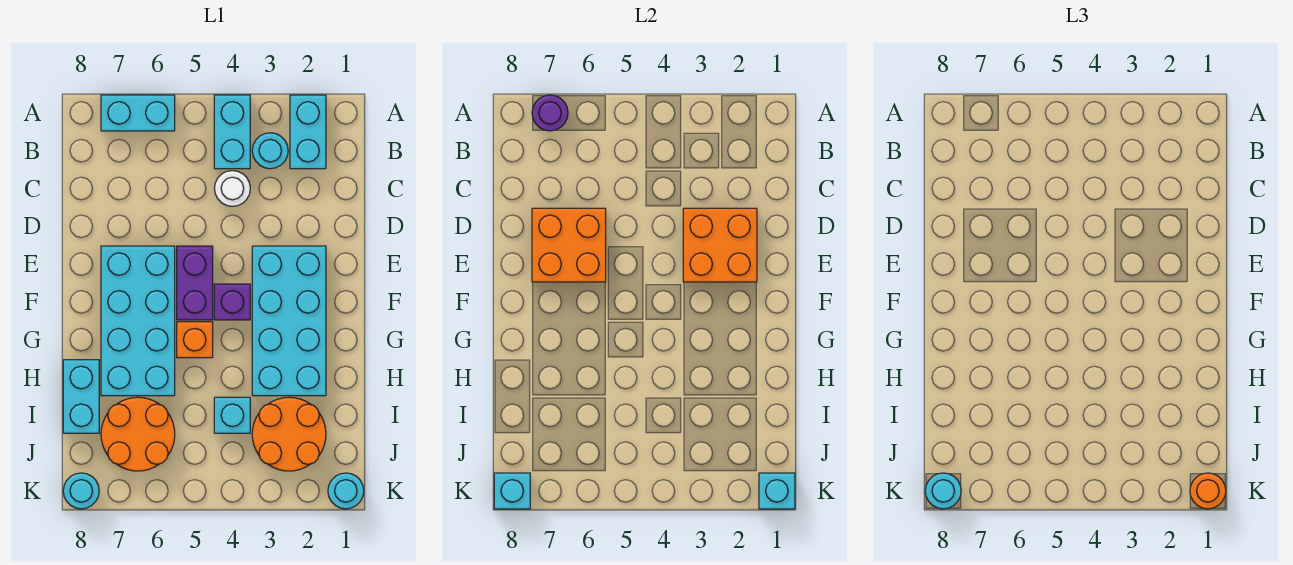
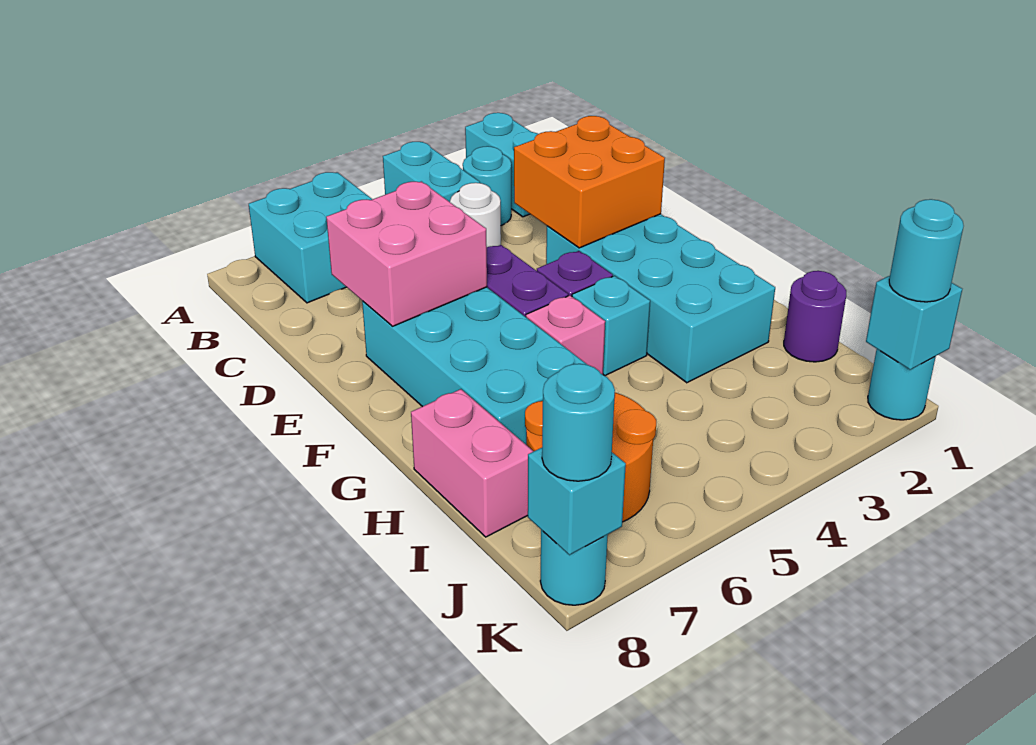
cyan 1x2 brick [101,95,175,131] -> cyan 2x2 brick [249,172,372,303]
purple 1x1 round brick [532,95,568,131] -> purple 1x1 round brick moved to [784,271,846,362]
orange 2x2 brick [532,208,606,282] -> pink 2x2 brick [326,181,487,326]
orange 1x1 brick [177,322,213,358] -> pink 1x1 brick [526,295,605,375]
cyan 1x2 brick [63,360,99,433] -> pink 1x2 brick [411,389,533,537]
orange 2x2 round brick [252,397,326,471] -> none
cyan 1x1 brick [214,397,250,433] -> cyan 1x1 brick moved to [572,276,650,376]
orange 1x1 round brick [1190,473,1226,509] -> cyan 1x1 round brick [889,199,964,302]

